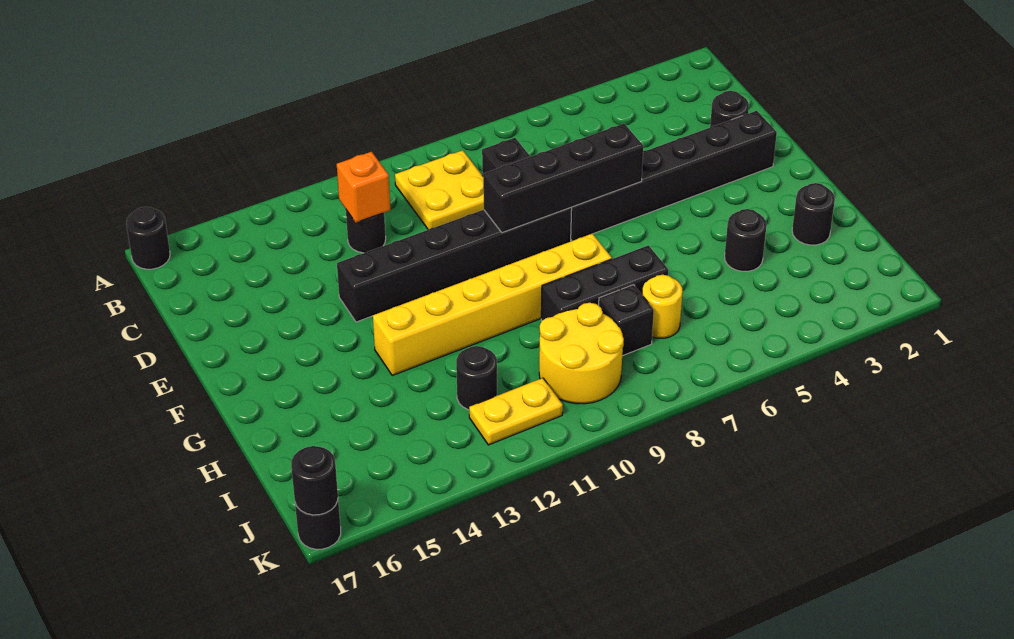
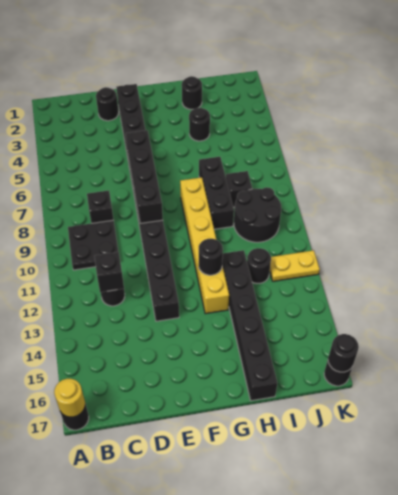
yellow 2x2 plate [395,150,484,230] -> black 2x2 plate [68,220,118,270]
orange 1x1 brick [337,152,390,222] -> black 1x1 brick [94,252,124,292]
none -> black 1x1 round brick [199,239,223,275]
none -> black 1x6 brick [222,250,277,401]
yellow 1x1 round brick [642,275,683,338] -> yellow 1x1 round brick moved to [54,379,85,417]
yellow 2x2 round brick [539,303,624,404] -> black 2x2 round brick [234,187,281,242]
yellow 1x2 plate [469,378,563,445] -> yellow 1x2 plate turned to [270,250,320,281]

